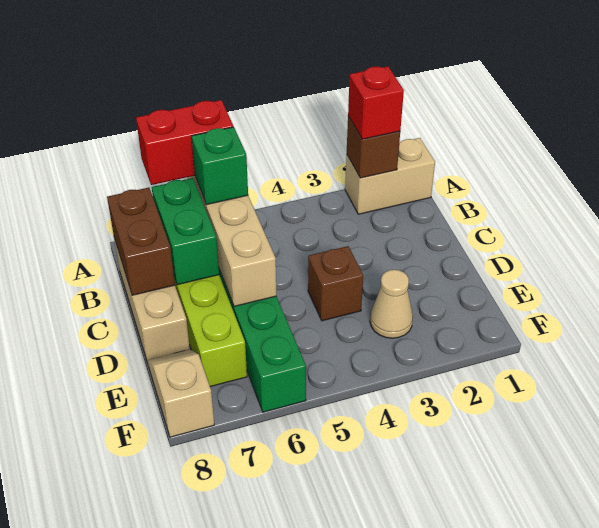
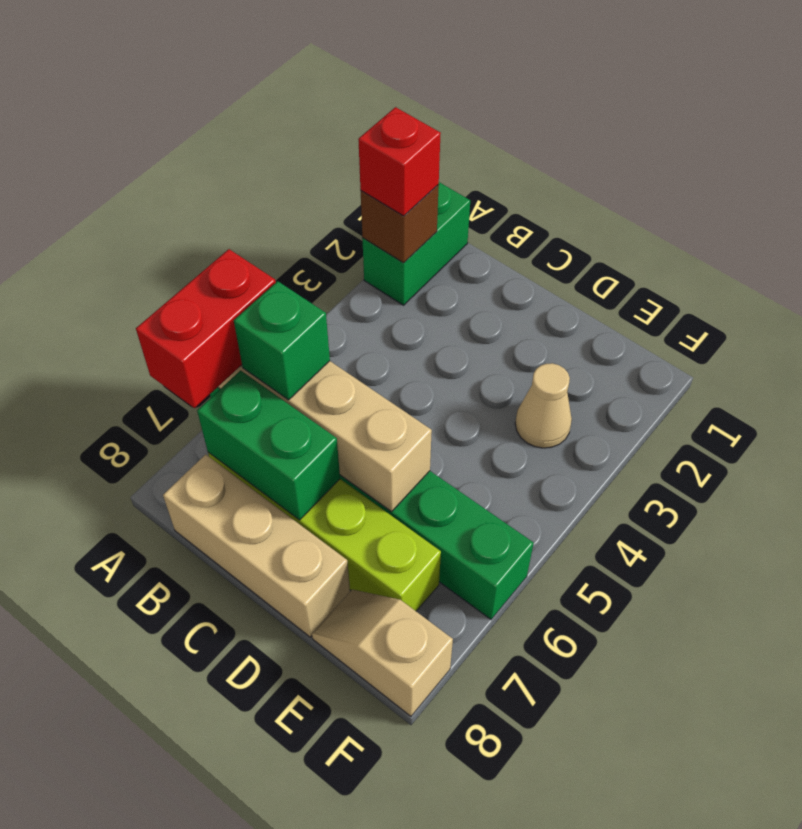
tan 1x2 brick [345,138,435,214] -> green 1x2 brick [362,182,470,305]
brown 1x2 brick [107,188,175,295] -> none
brown 1x1 brick [308,246,363,321] -> none

